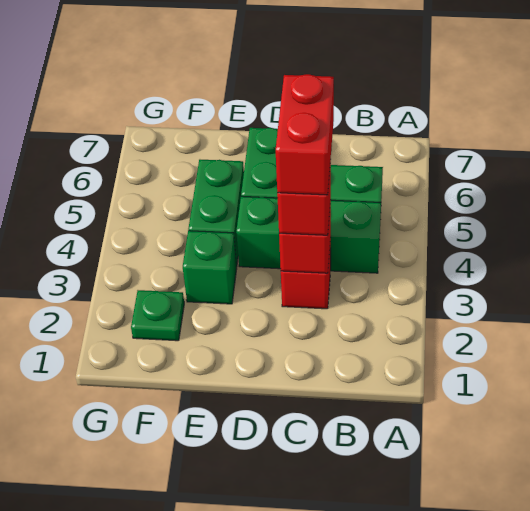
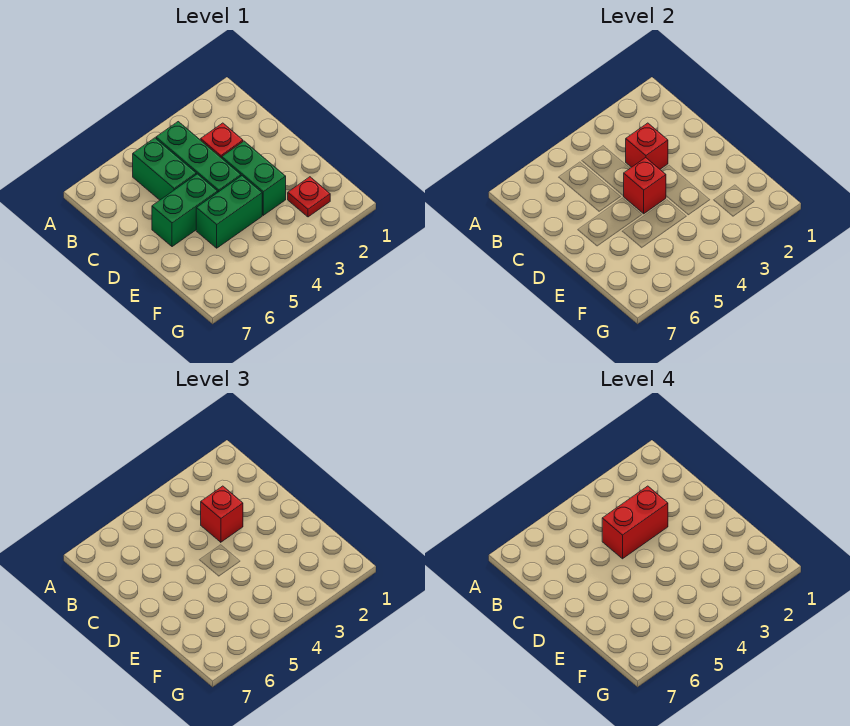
none -> red 1x1 brick [624,158,666,214]
green 1x1 brick [183,231,237,304] -> green 1x2 brick [222,141,286,215]
green 1x1 plate [131,290,184,341] -> red 1x1 plate [288,177,330,217]

